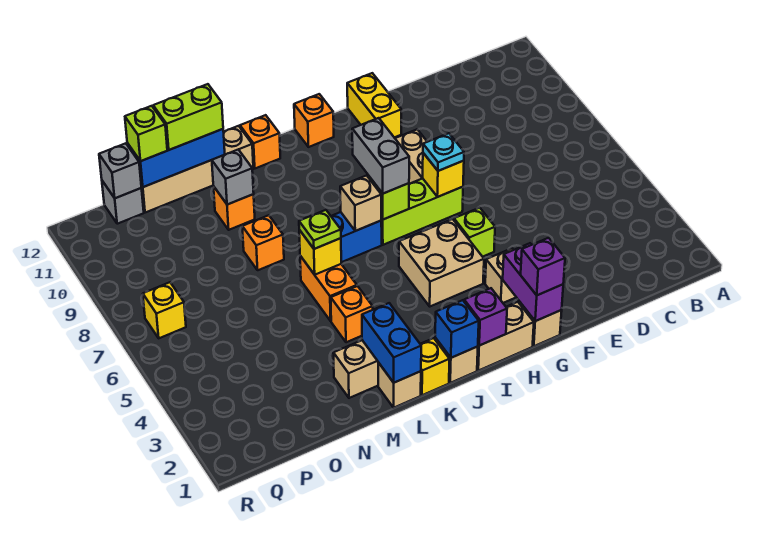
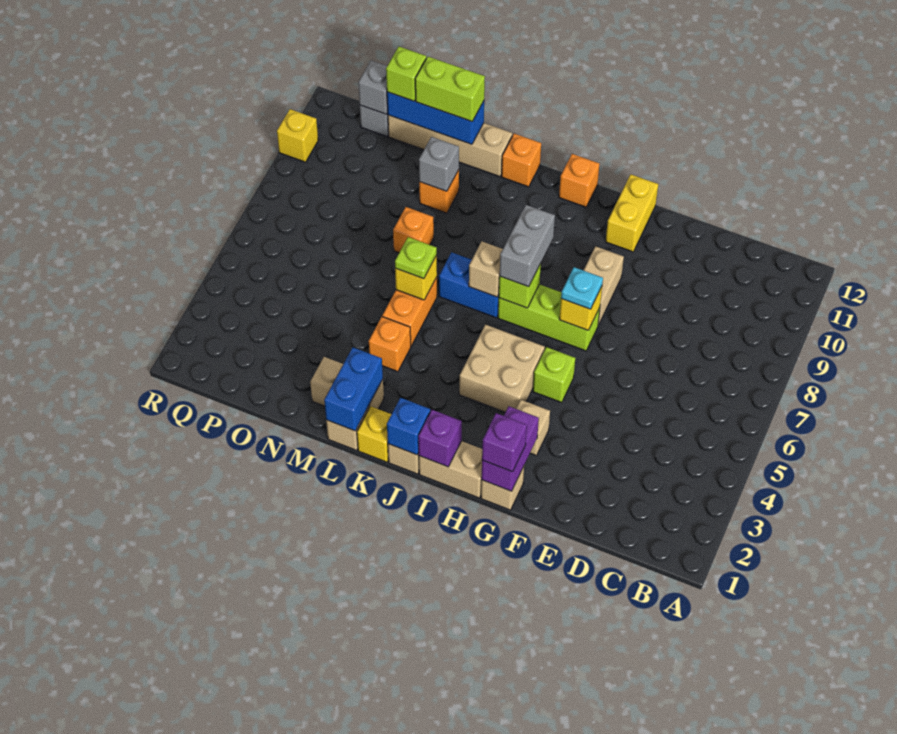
yellow 1x1 brick [143,282,186,338] -> yellow 1x1 brick moved to [277,109,318,162]

